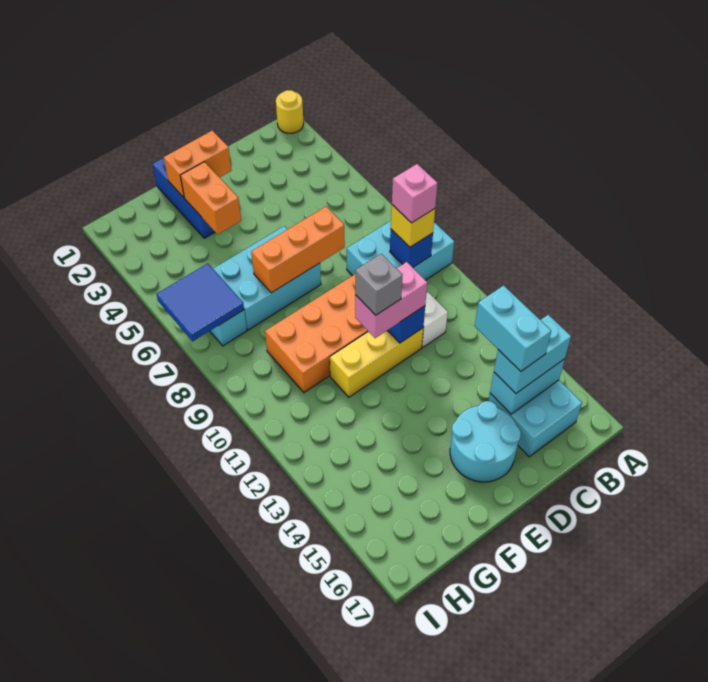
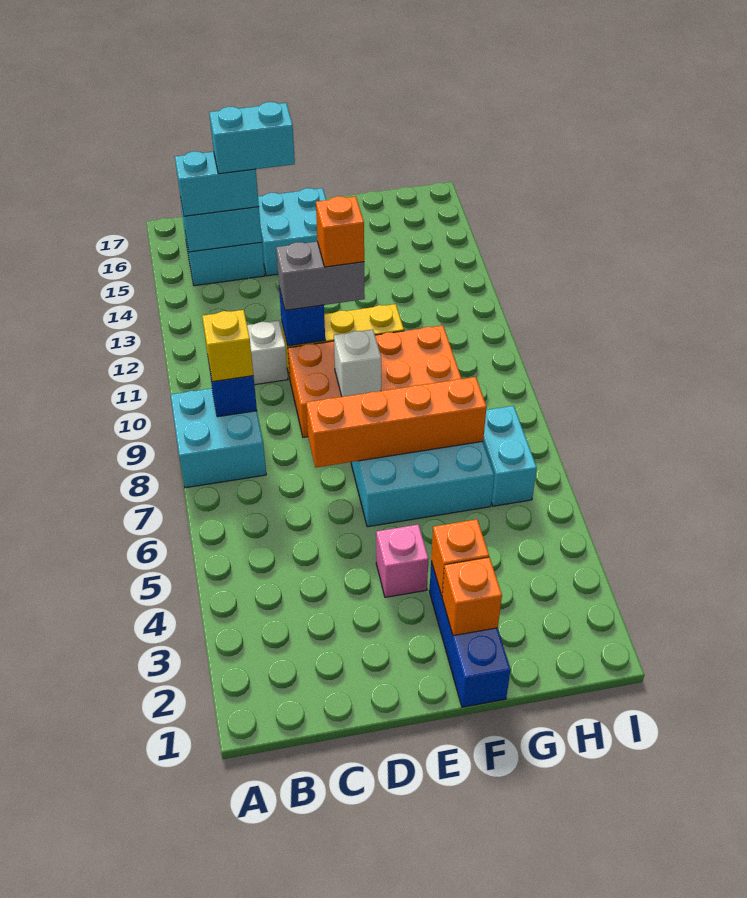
yellow 1x1 round brick [276,90,304,133] -> none
cyan 2x3 brick [347,221,454,280] -> cyan 2x2 brick [171,388,266,488]
pink 1x1 brick [392,164,437,223] -> pink 1x1 brick moved to [376,525,429,597]
cyan 1x2 brick [475,285,551,371] -> cyan 1x2 brick turned to [209,102,295,174]
orange 1x3 brick [251,207,345,293] -> orange 1x4 brick [306,377,487,468]
pink 1x2 brick [355,262,427,338] -> grey 1x2 brick [276,241,365,310]
cyan 2x2 round brick [450,401,521,482] -> cyan 2x2 brick [258,188,326,276]
orange 1x2 brick [164,130,232,198] -> orange 1x1 brick [442,557,502,636]
none -> white 1x1 brick [334,329,381,397]
grey 1x1 brick [355,254,403,315] -> orange 1x1 brick [316,196,364,267]
orange 1x2 brick [180,162,241,234] -> orange 1x1 brick [431,519,489,596]
blue 2x2 tile [157,263,244,341] -> none

